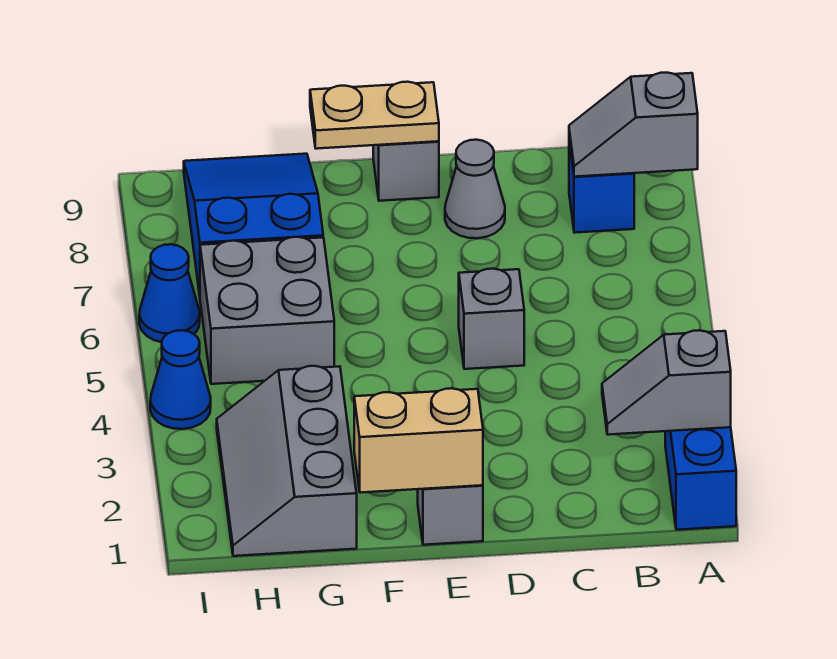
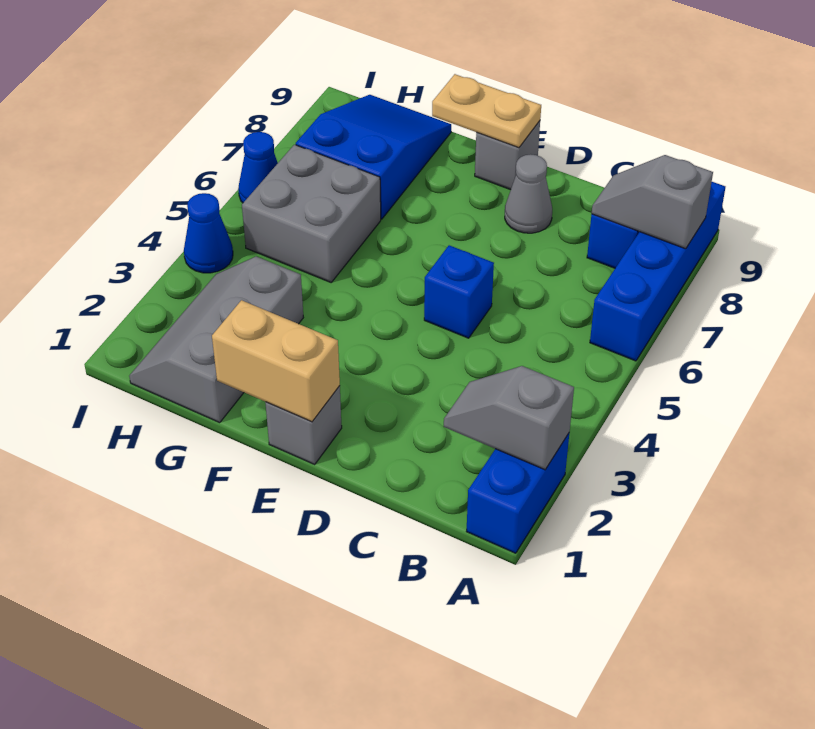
none -> blue 1x4 brick [590,182,725,361]
grey 1x1 brick [459,269,524,369] -> blue 1x1 brick [424,245,494,338]

